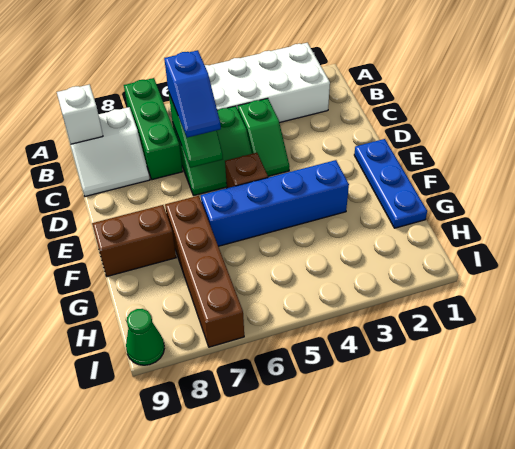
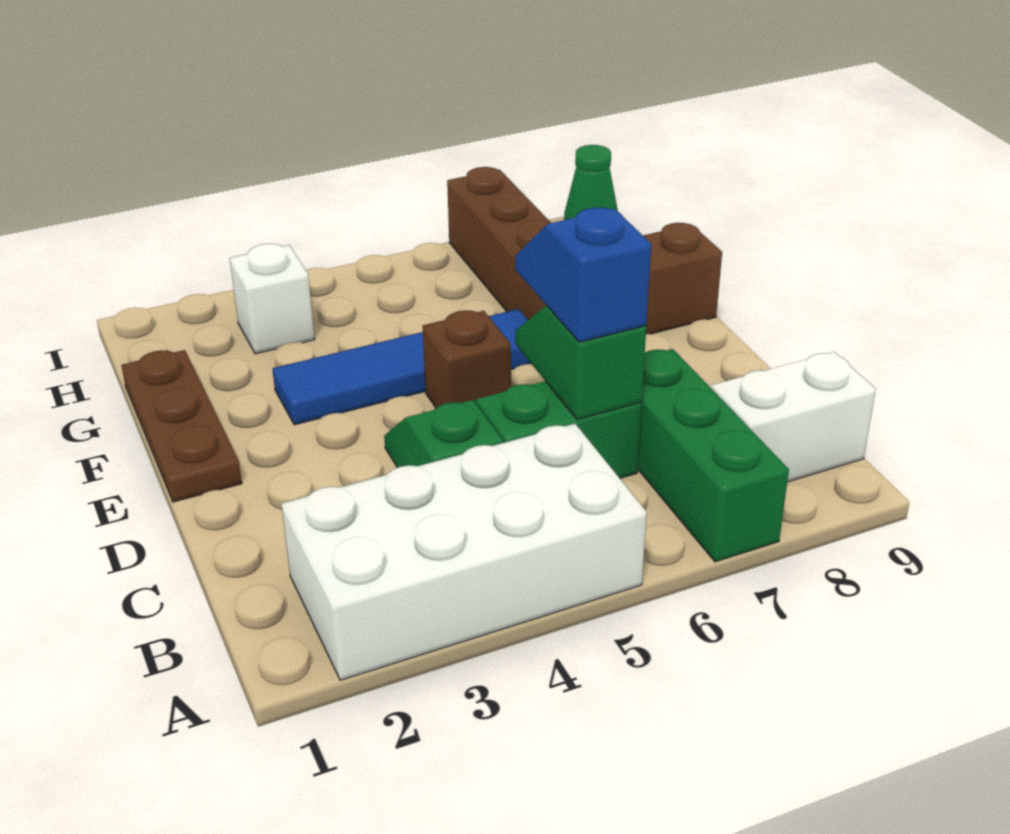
white 1x1 brick [57,85,103,144] -> white 1x1 brick moved to [230,244,315,354]
blue 1x3 plate [354,139,427,228] -> brown 1x3 plate [121,350,242,502]
blue 1x4 brick [201,160,349,246] -> blue 1x4 tile [272,309,531,425]

